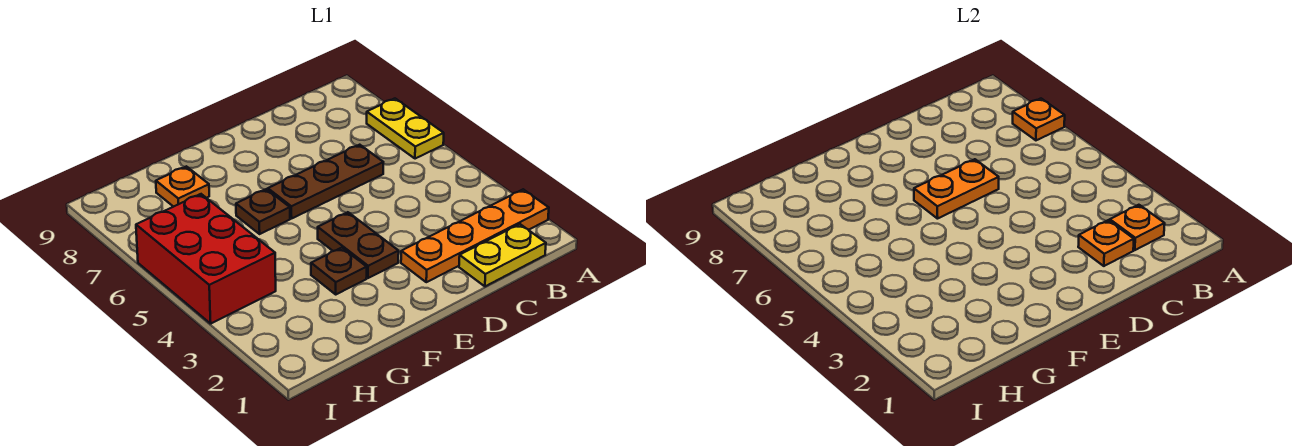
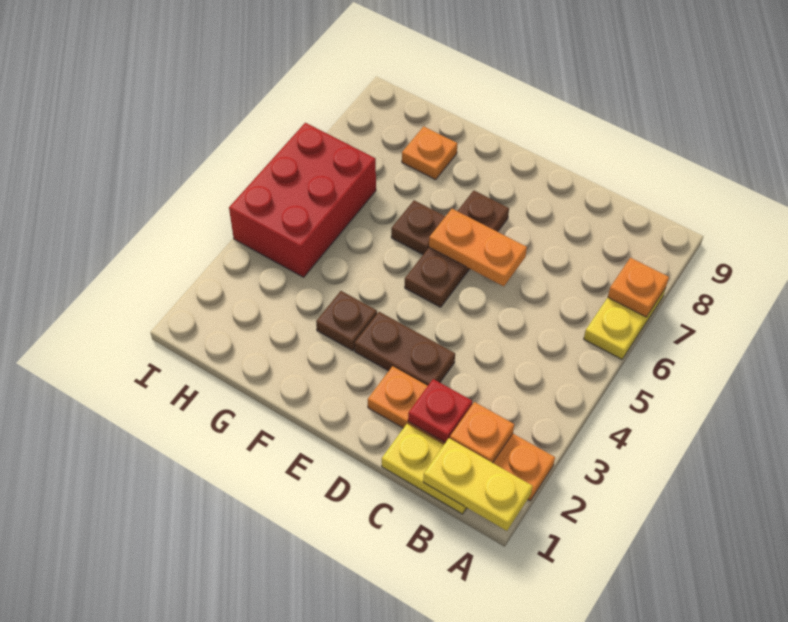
none -> yellow 1x2 plate [423,438,533,531]
orange 1x1 plate [1078,220,1134,266] -> red 1x1 plate [408,379,472,443]
brown 1x3 plate [268,145,383,219] -> brown 1x3 plate turned to [405,191,509,307]
brown 1x2 plate [318,212,399,278] -> brown 1x2 plate turned to [355,312,455,386]

